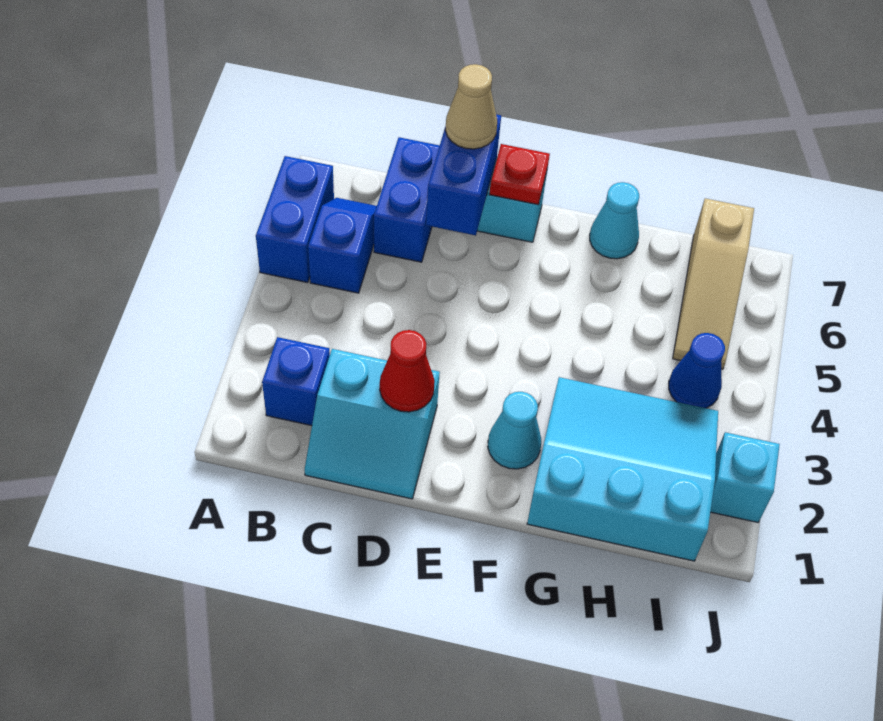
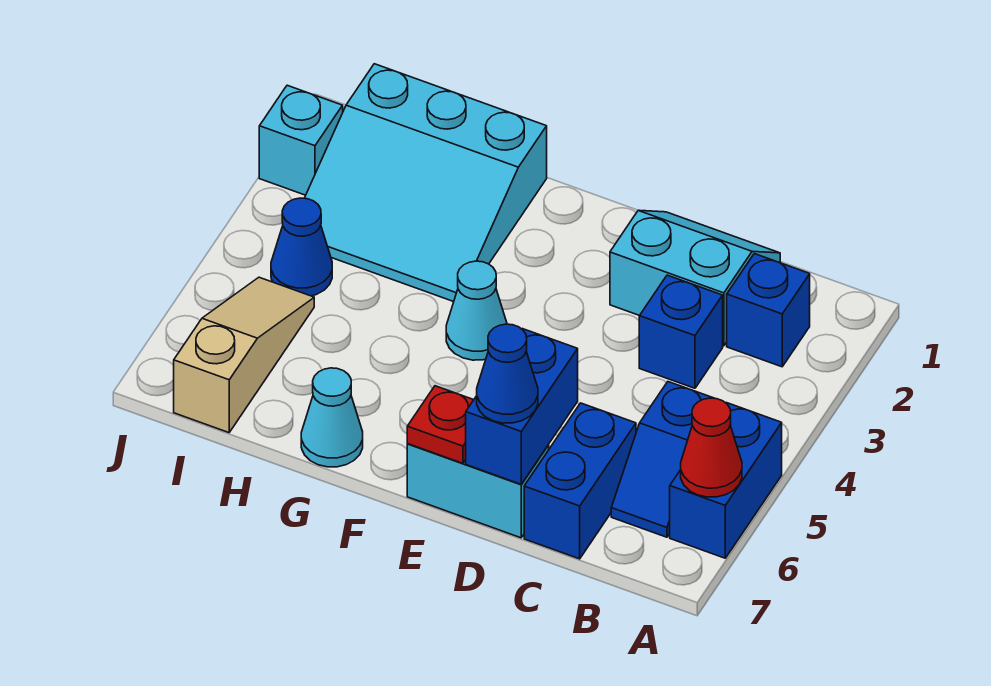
none -> blue 1x1 brick [639,275,723,388]
red 1x1 cone [380,330,435,412] -> red 1x1 cone moved to [681,398,742,497]
tan 1x1 cone [445,64,497,149] -> blue 1x1 cone [477,324,538,423]
cyan 1x1 cone [488,392,541,469] -> cyan 1x1 cone moved to [446,261,507,360]

